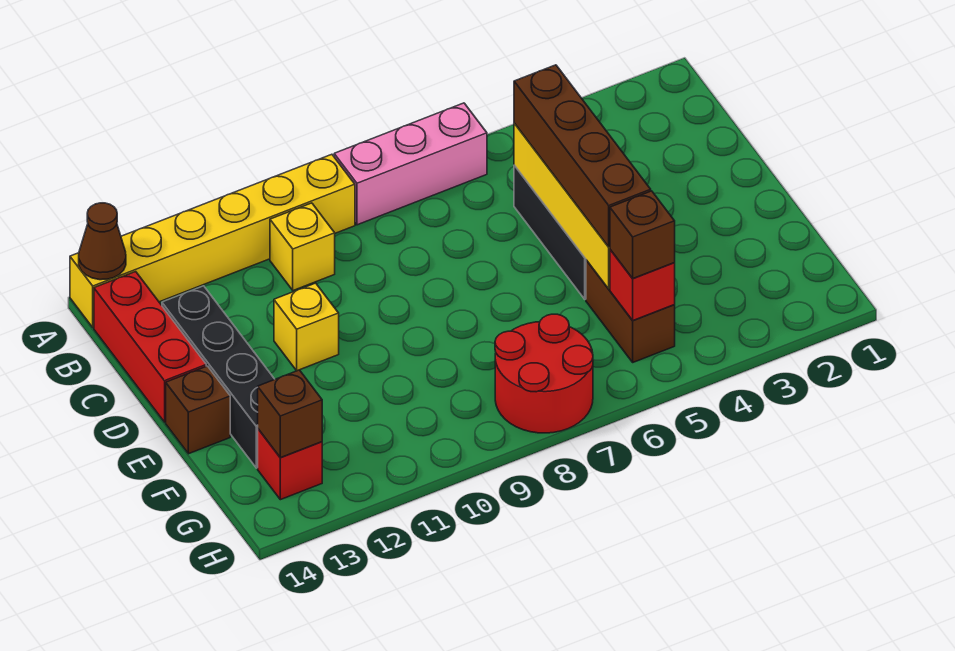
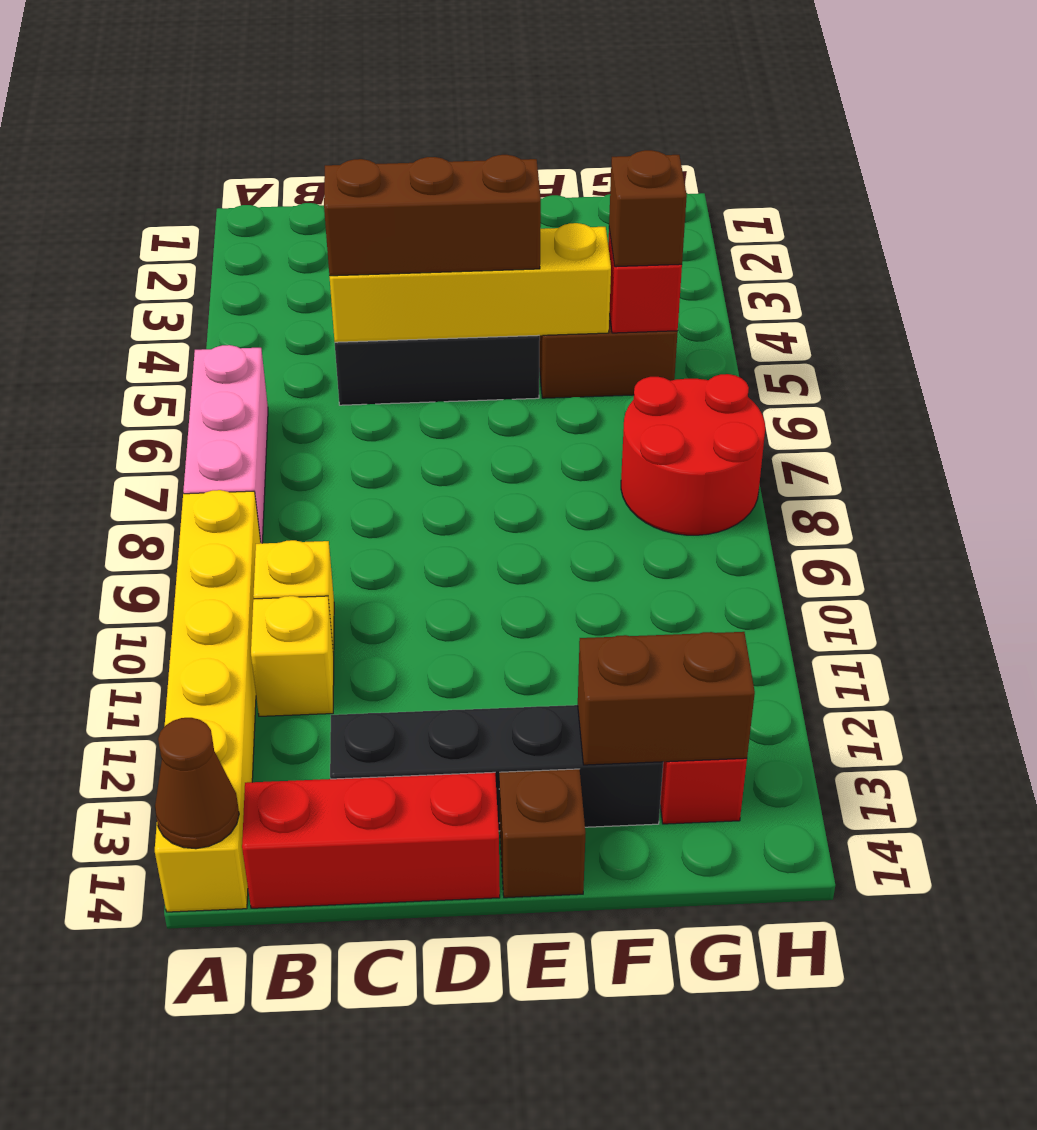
brown 1x4 brick [514,65,651,247] -> brown 1x3 brick [324,155,541,276]
yellow 1x1 brick [274,283,339,371] -> yellow 1x1 brick moved to [251,596,334,716]
brown 1x1 brick [258,370,322,458] -> brown 1x2 brick [578,632,755,765]

